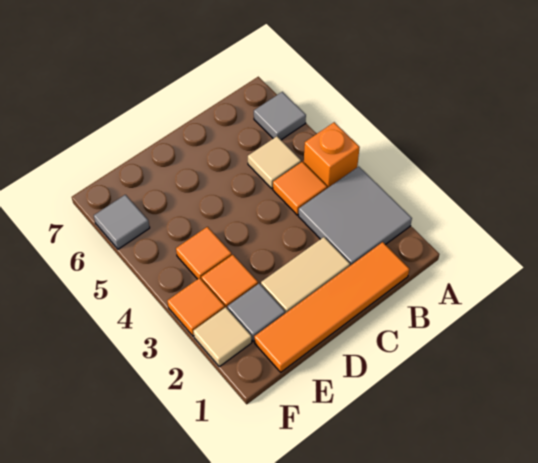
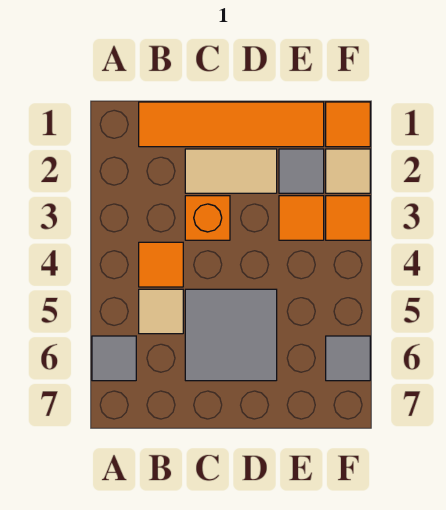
grey 2x2 tile [298,166,412,266] -> grey 2x2 tile moved to [185,289,277,381]
orange 1x1 brick [304,122,360,188] -> orange 1x1 brick moved to [185,196,230,240]
orange 1x1 tile [176,227,232,280] -> orange 1x1 tile moved to [326,102,370,147]

